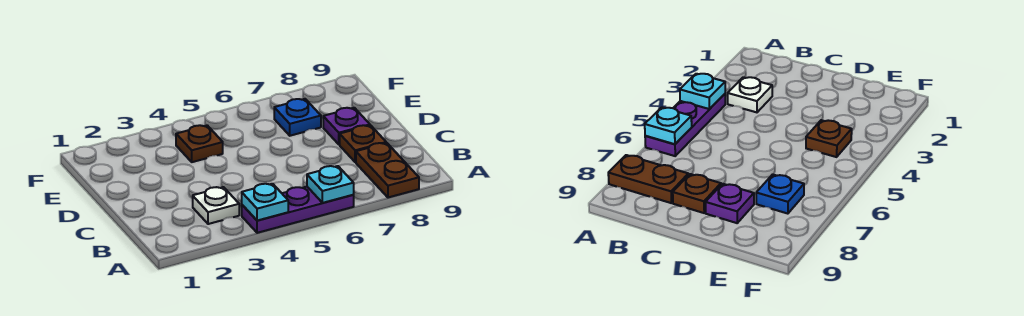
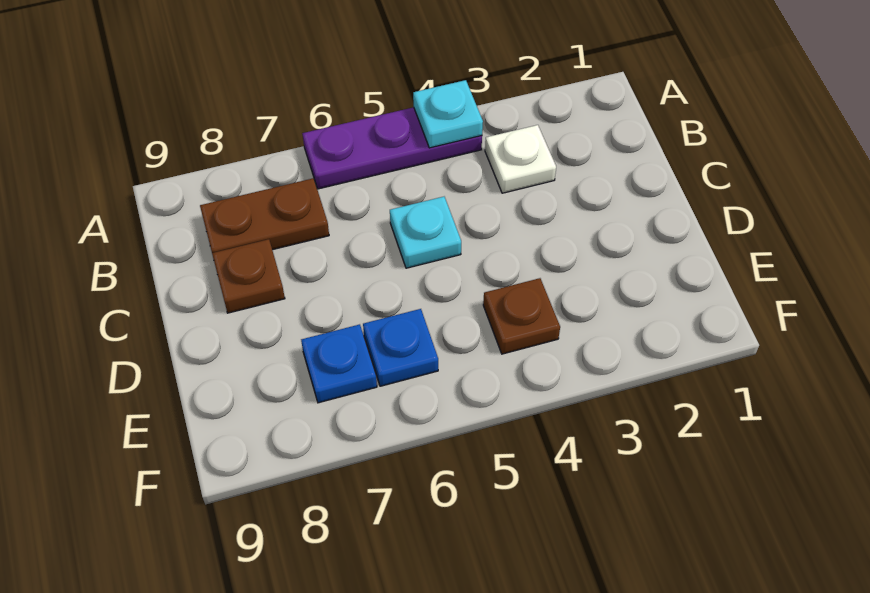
cyan 1x1 plate [307,166,354,203] -> cyan 1x1 plate moved to [390,197,461,268]
brown 1x2 plate [356,143,419,197] -> brown 1x2 plate turned to [200,178,329,253]
purple 1x1 plate [323,108,370,145] -> none
none -> blue 1x1 plate [363,309,438,386]

